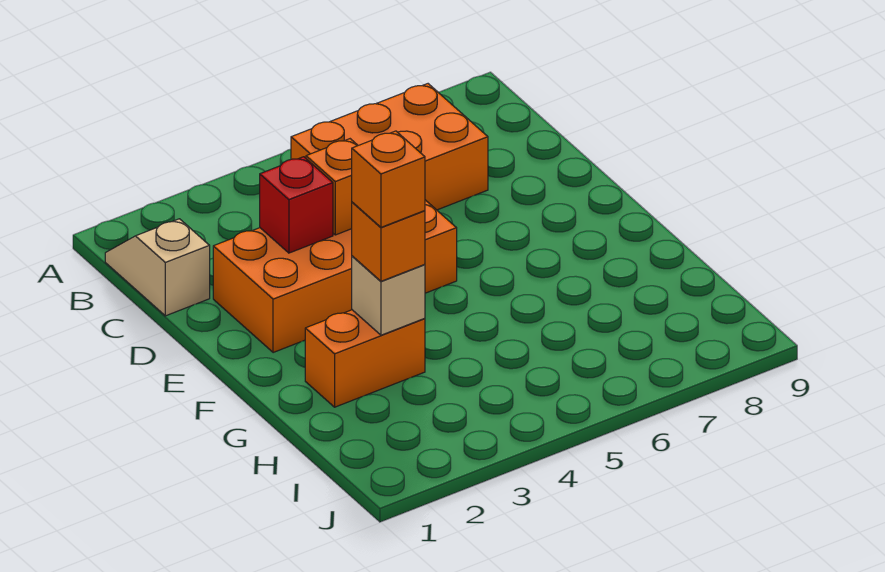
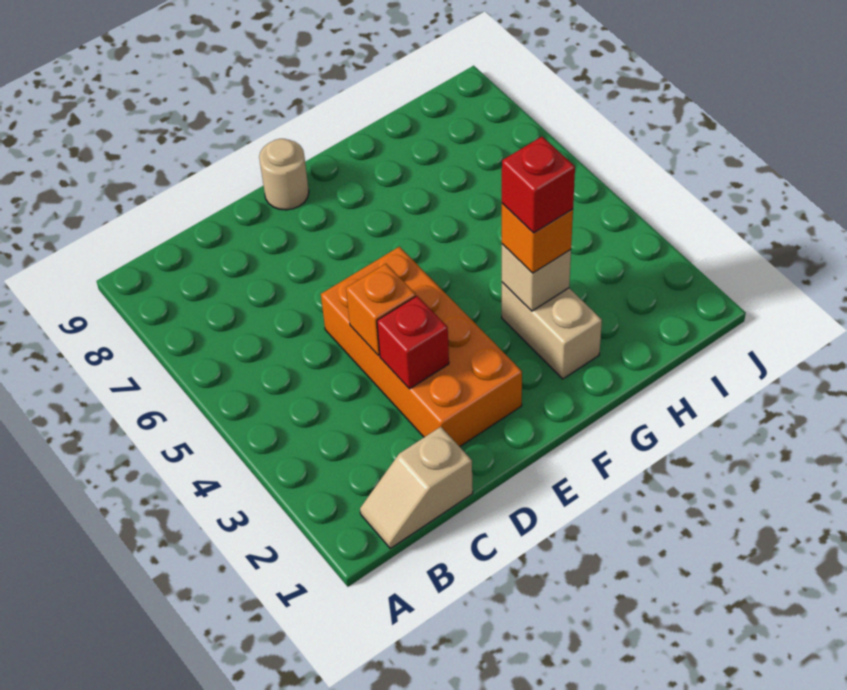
orange 2x3 brick [291,84,488,210] -> none
none -> tan 1x1 round brick [259,139,309,210]
orange 1x2 brick [305,310,425,407] -> tan 1x2 brick [502,282,602,379]
orange 1x1 brick [352,131,425,227] -> red 1x1 brick [502,137,575,233]

